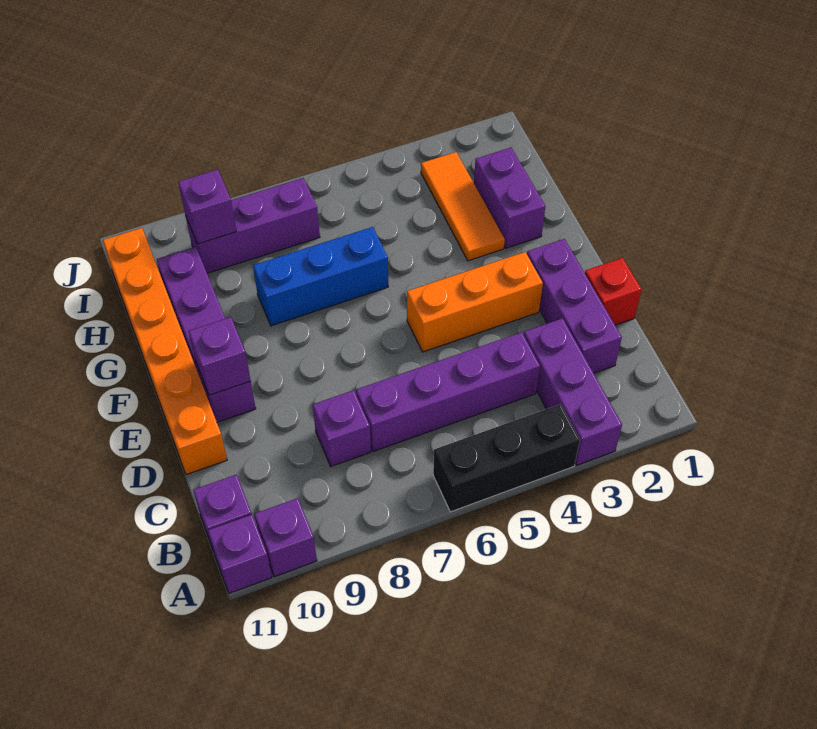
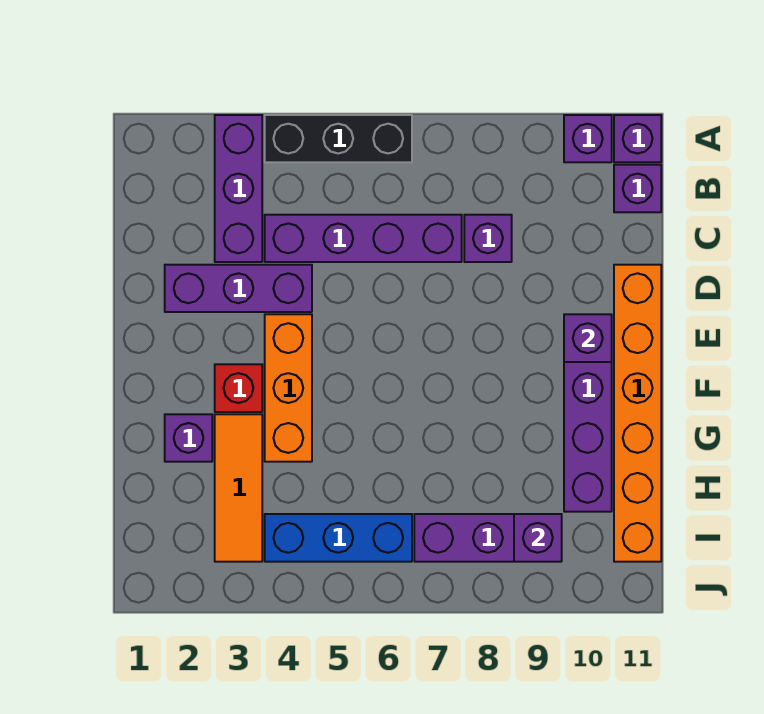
purple 1x3 brick [527,239,622,373] -> purple 1x3 brick turned to [165,265,312,312]
red 1x1 brick [585,258,641,325] -> red 1x1 brick moved to [215,364,262,412]
orange 1x3 brick [407,252,543,352] -> orange 1x3 brick turned to [265,314,312,462]
purple 1x2 brick [474,148,545,248] -> purple 1x1 brick [165,414,212,462]
blue 1x3 brick [253,227,388,326] -> blue 1x3 brick moved to [265,514,412,562]

